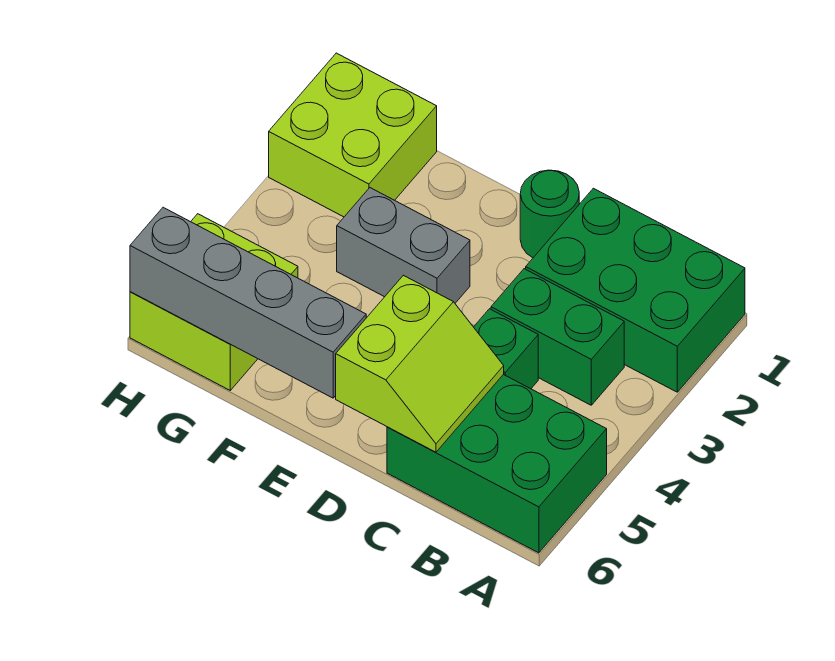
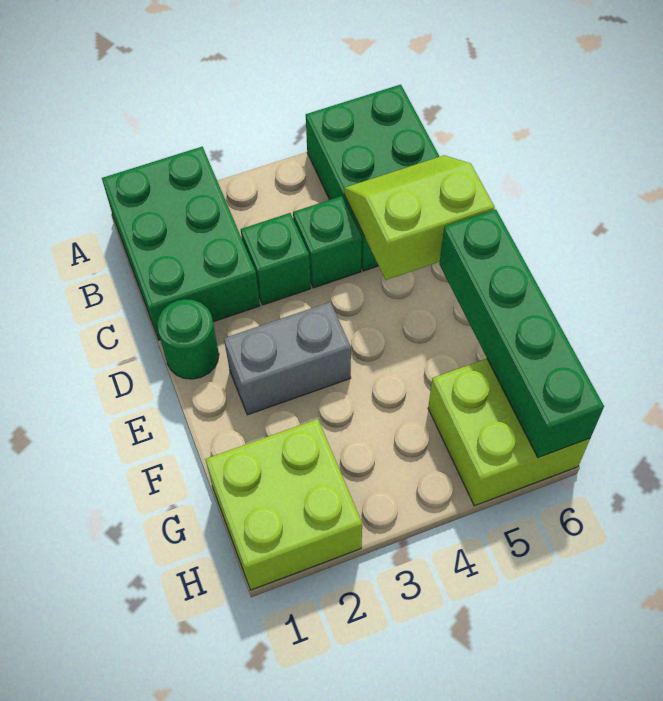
green 1x2 brick [491,269,624,405] -> green 1x1 brick [241,213,311,305]
grey 1x2 brick [337,188,470,303] -> grey 1x2 brick turned to [224,302,351,415]
grey 1x4 brick [130,207,366,398] -> green 1x4 brick [439,209,604,458]

